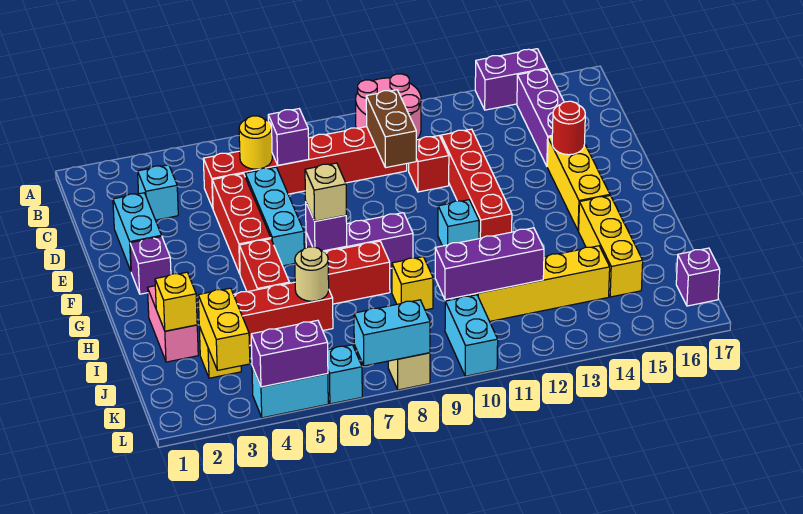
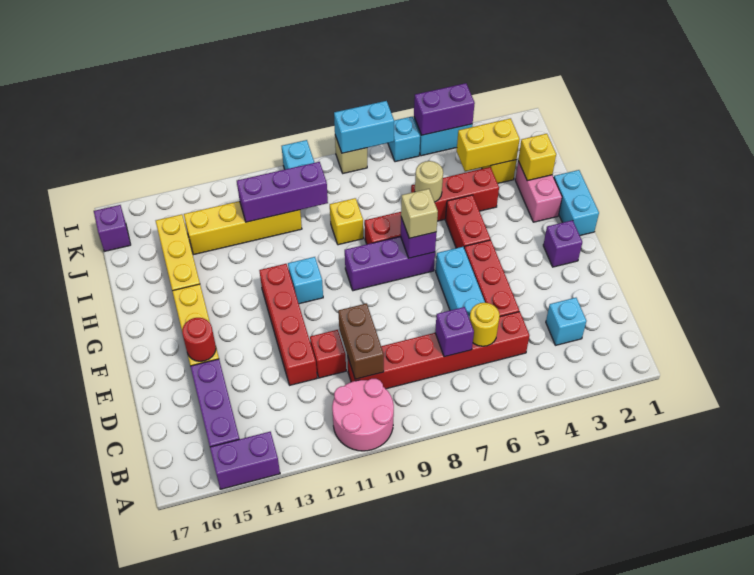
cyan 1x2 brick [113,193,162,271] -> cyan 1x2 brick moved to [554,170,599,235]
yellow 1x2 brick [198,288,250,370] -> yellow 1x2 brick turned to [457,118,520,171]

